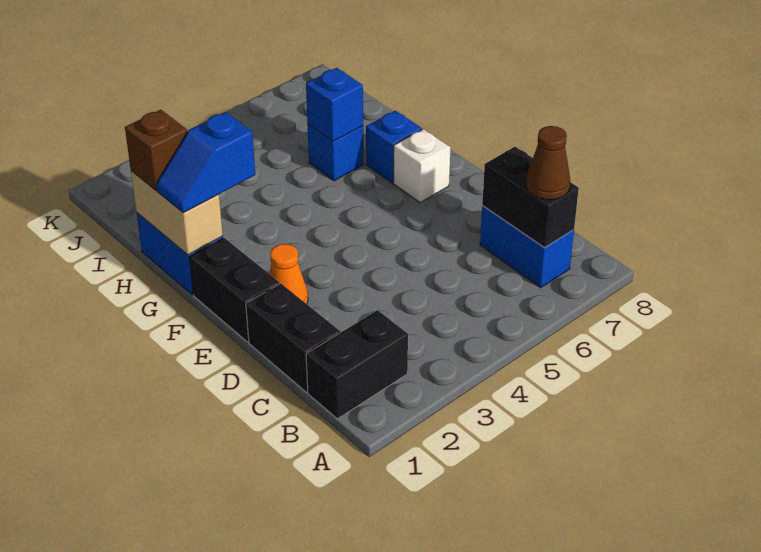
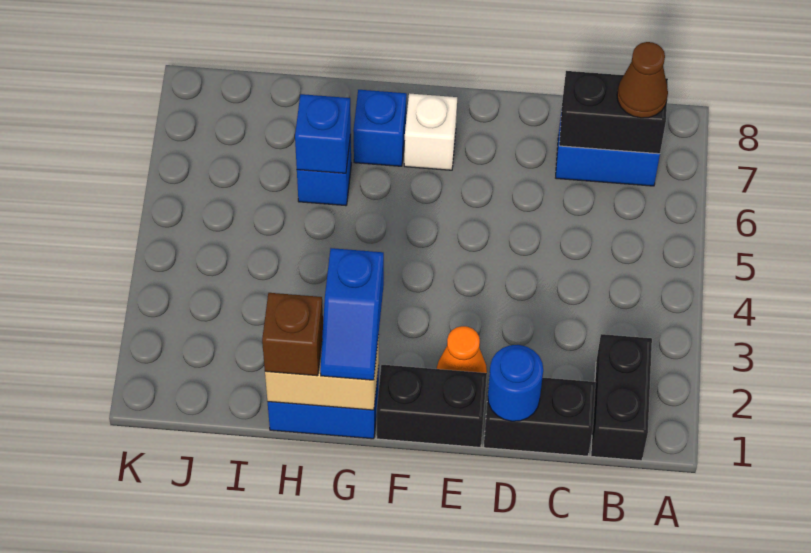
none -> blue 1x1 round brick [488,345,543,421]

